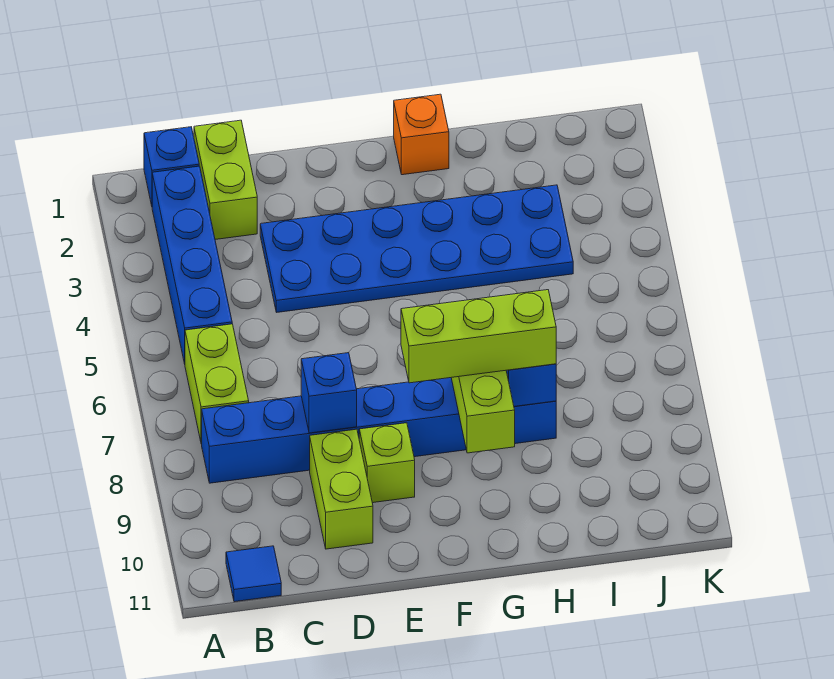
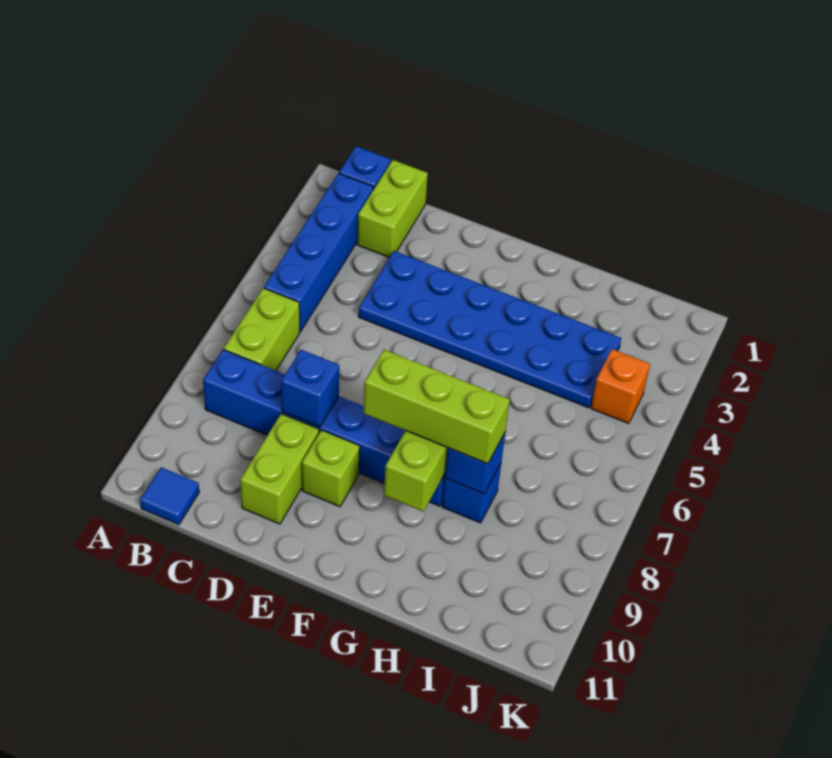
orange 1x1 brick [394,94,449,175] -> orange 1x1 brick moved to [591,349,650,424]

